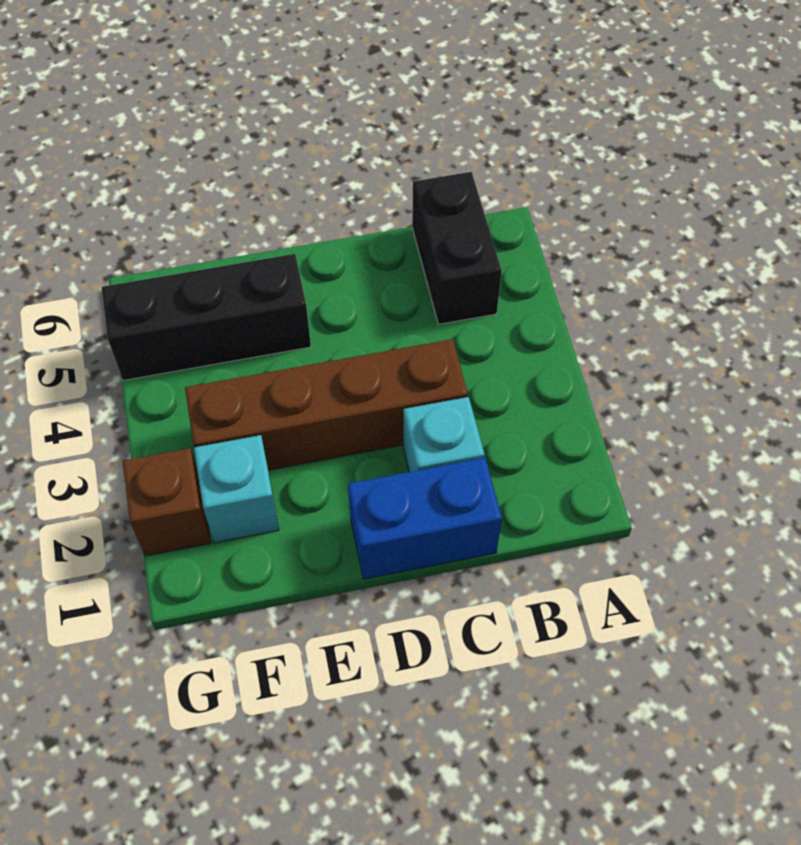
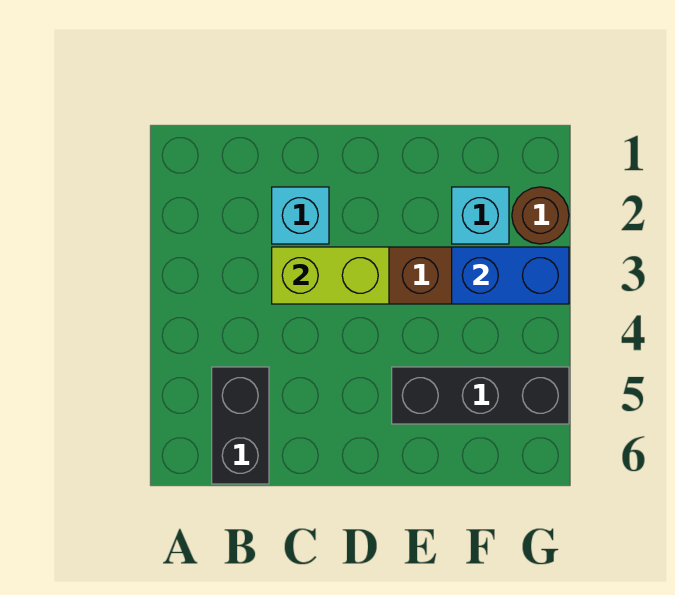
blue 1x2 brick [348,458,502,579] -> blue 1x2 brick moved to [452,247,569,304]
none -> lime 1x2 brick [272,247,389,304]
brown 1x1 brick [123,448,211,556] -> brown 1x1 round brick [512,187,569,244]

